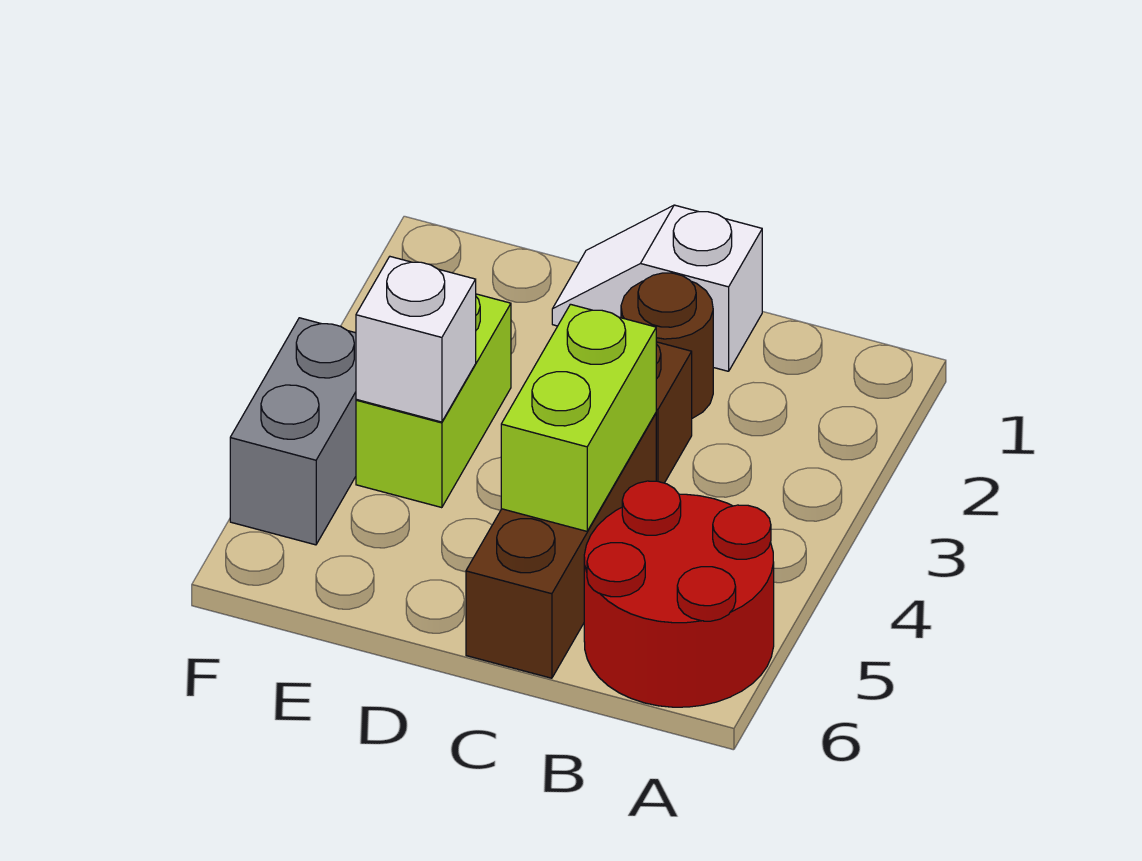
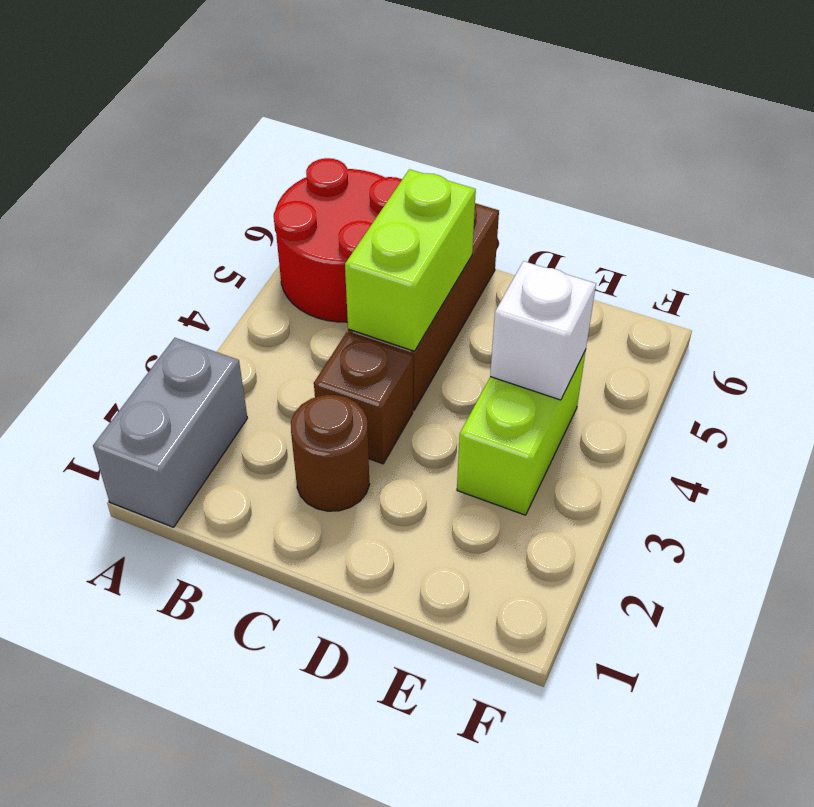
white 1x2 slope [552,205,762,371] -> none
grey 1x2 brick [230,318,356,545] -> grey 1x2 brick moved to [93,338,247,527]

